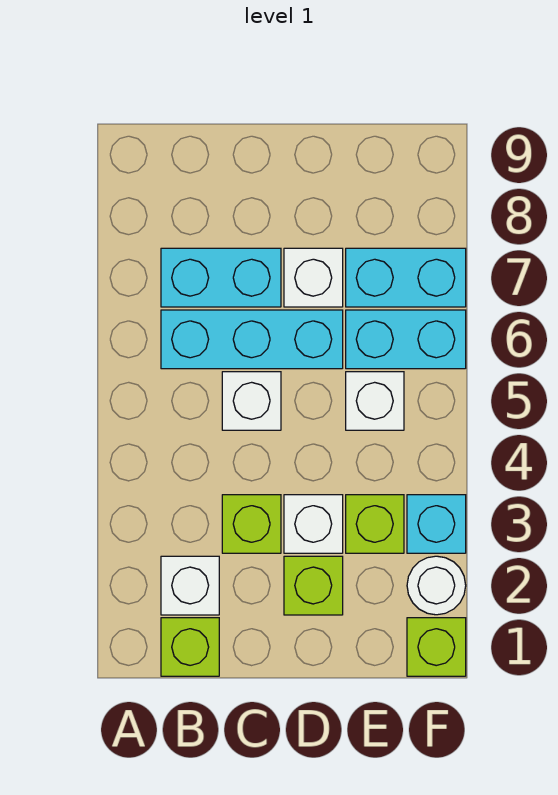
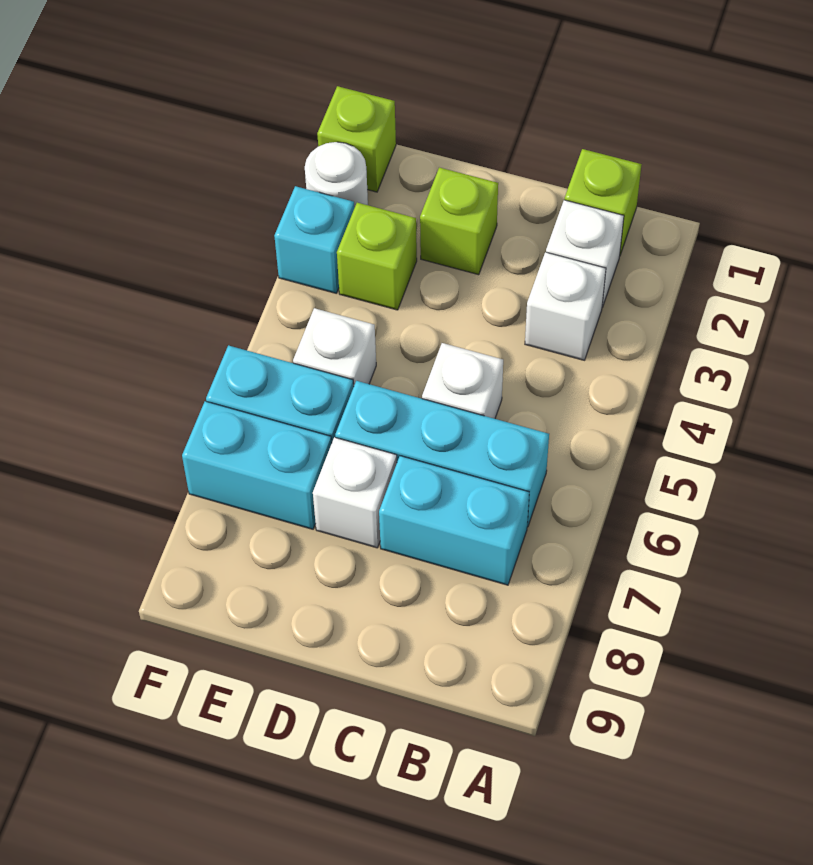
lime 1x1 brick [222,495,281,553] -> none
white 1x1 brick [284,495,343,553] -> white 1x1 brick moved to [525,252,606,360]

